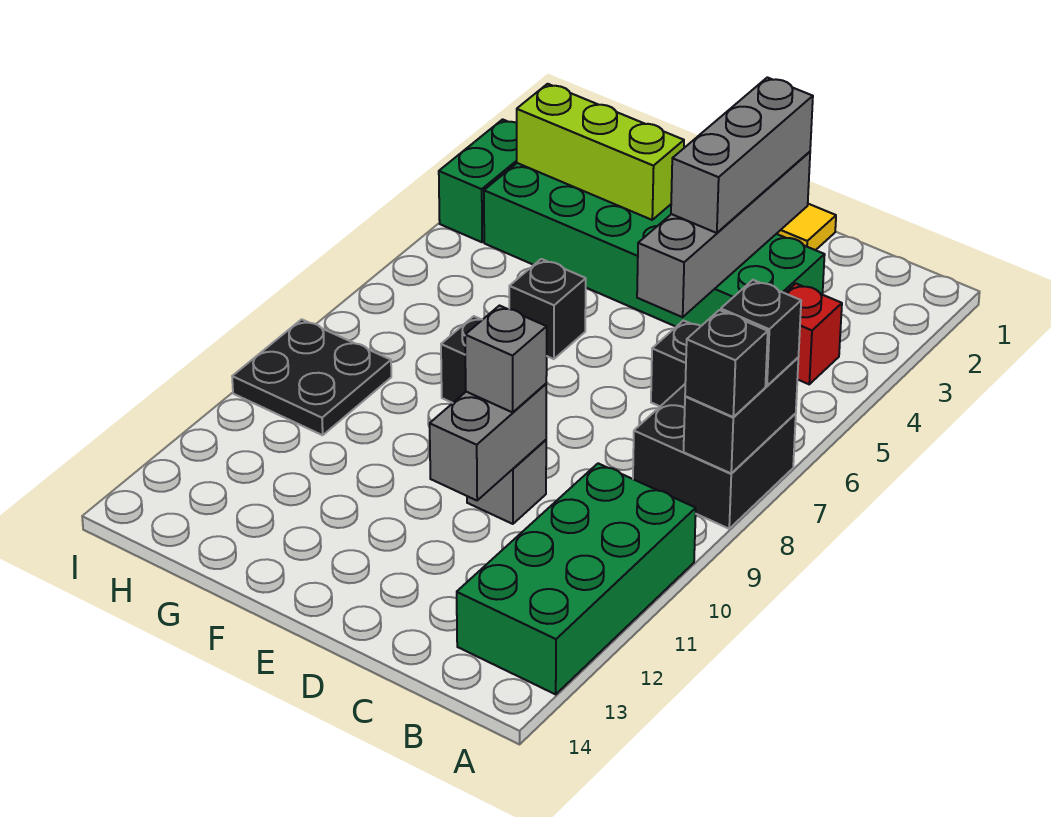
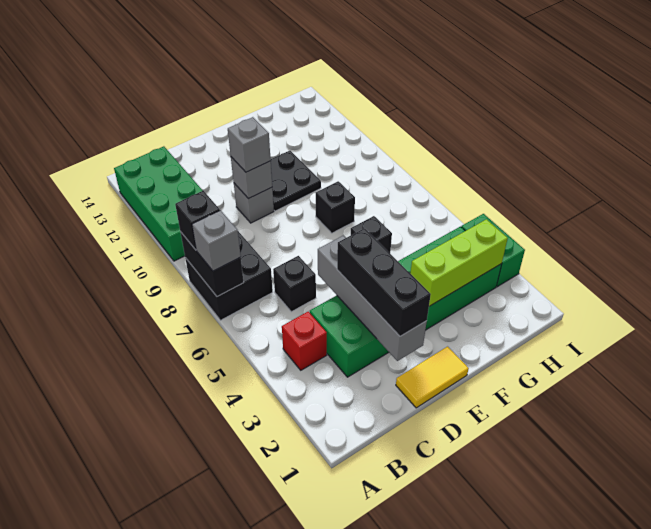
black 1x1 brick [721,280,801,386] -> grey 1x1 brick [192,210,241,271]
grey 1x3 brick [671,77,813,233] -> black 1x3 brick [337,228,431,336]
grey 1x2 brick [430,384,546,500] -> grey 1x1 brick [231,157,272,199]
black 2x2 plate [232,319,391,435] -> black 2x2 plate moved to [271,151,321,211]

